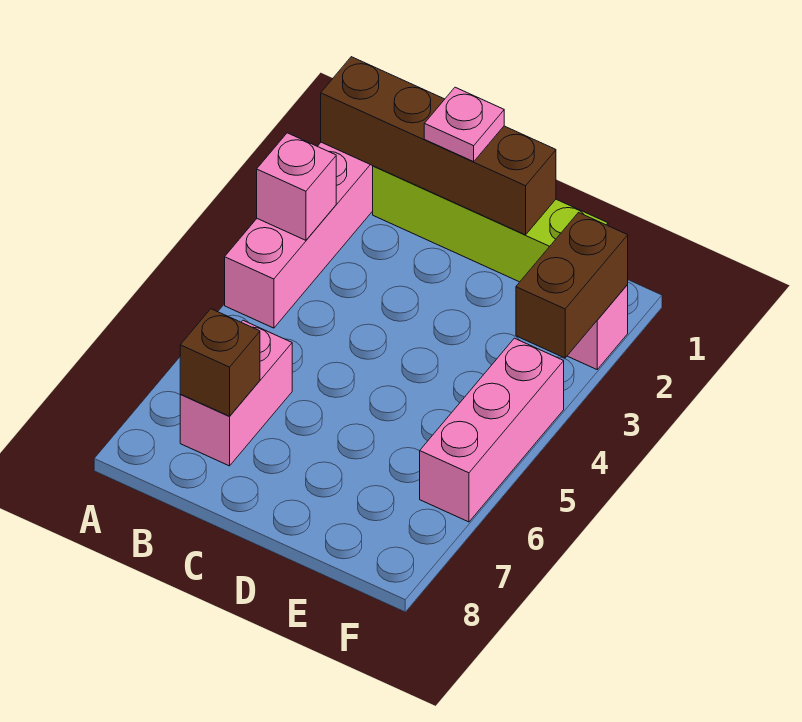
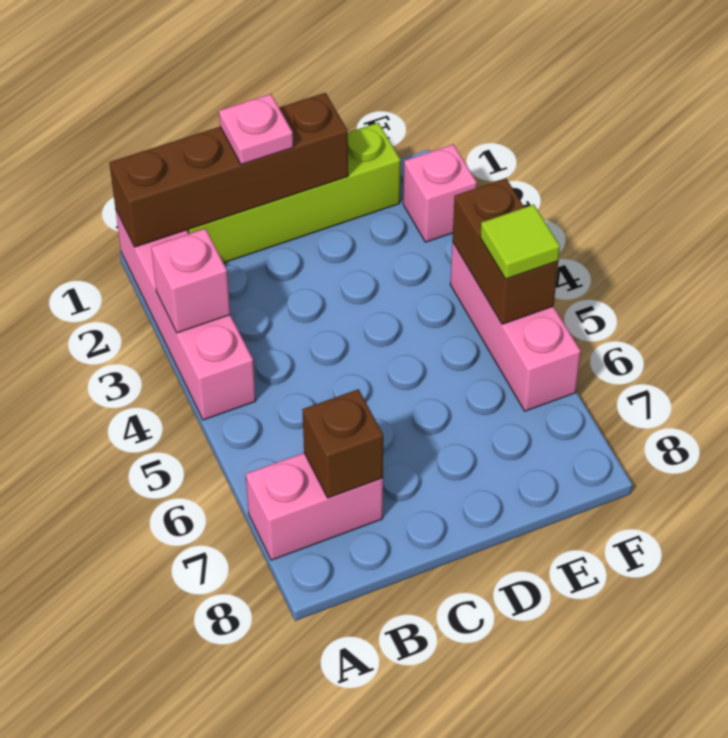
pink 1x2 brick [180,320,292,466] -> pink 1x2 brick turned to [246,453,383,560]
brown 1x2 brick [516,213,628,358] -> brown 1x2 brick moved to [452,178,558,324]
none -> lime 1x1 tile [480,205,560,279]

